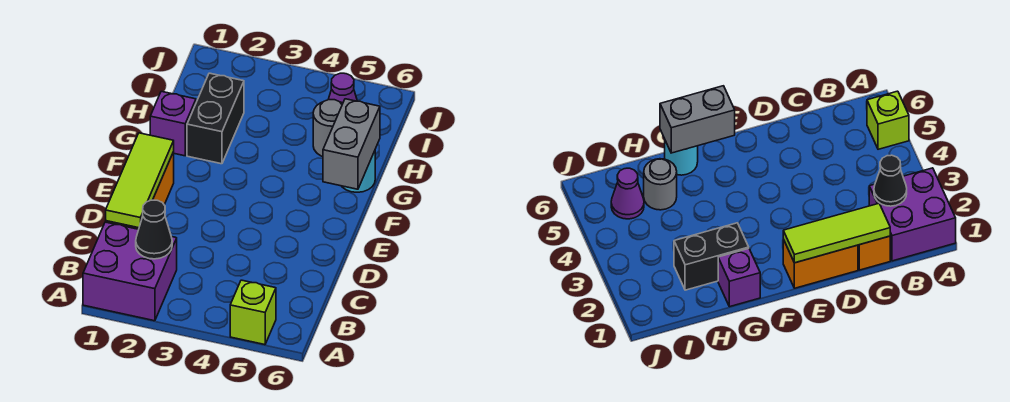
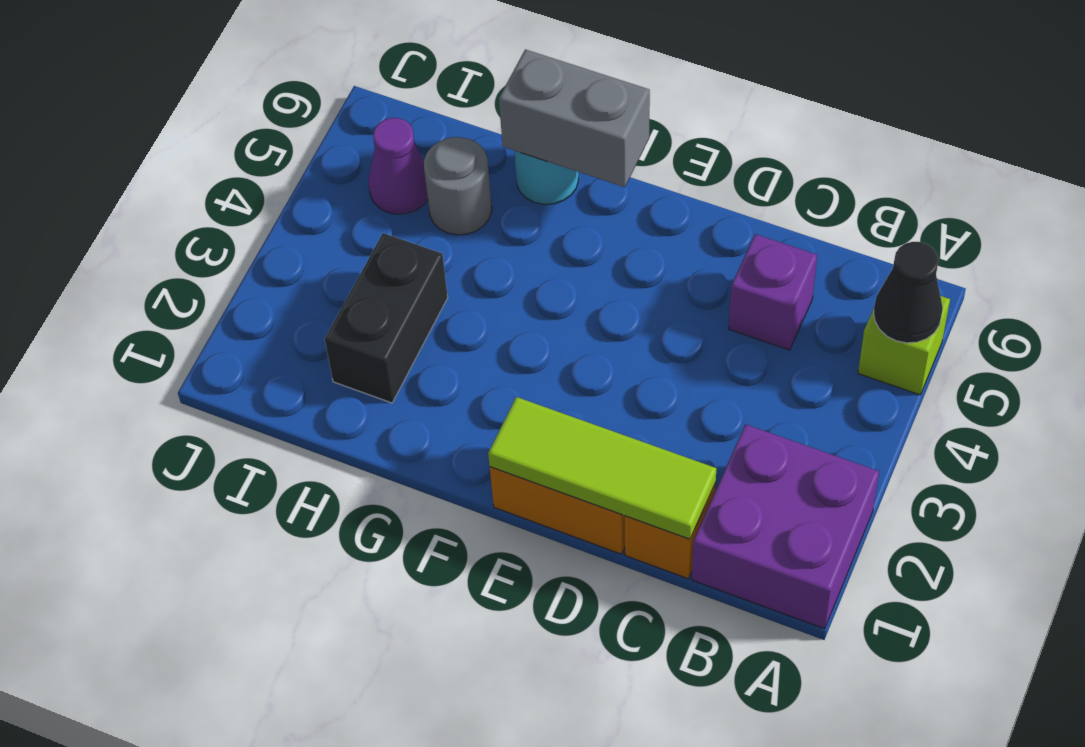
black 1x1 cone [136,200,172,259] -> black 1x1 cone moved to [874,242,943,343]
purple 1x1 brick [150,91,196,156] -> purple 1x1 brick moved to [729,234,817,350]
black 1x2 brick [187,73,244,164] -> black 1x2 brick turned to [325,233,448,403]

